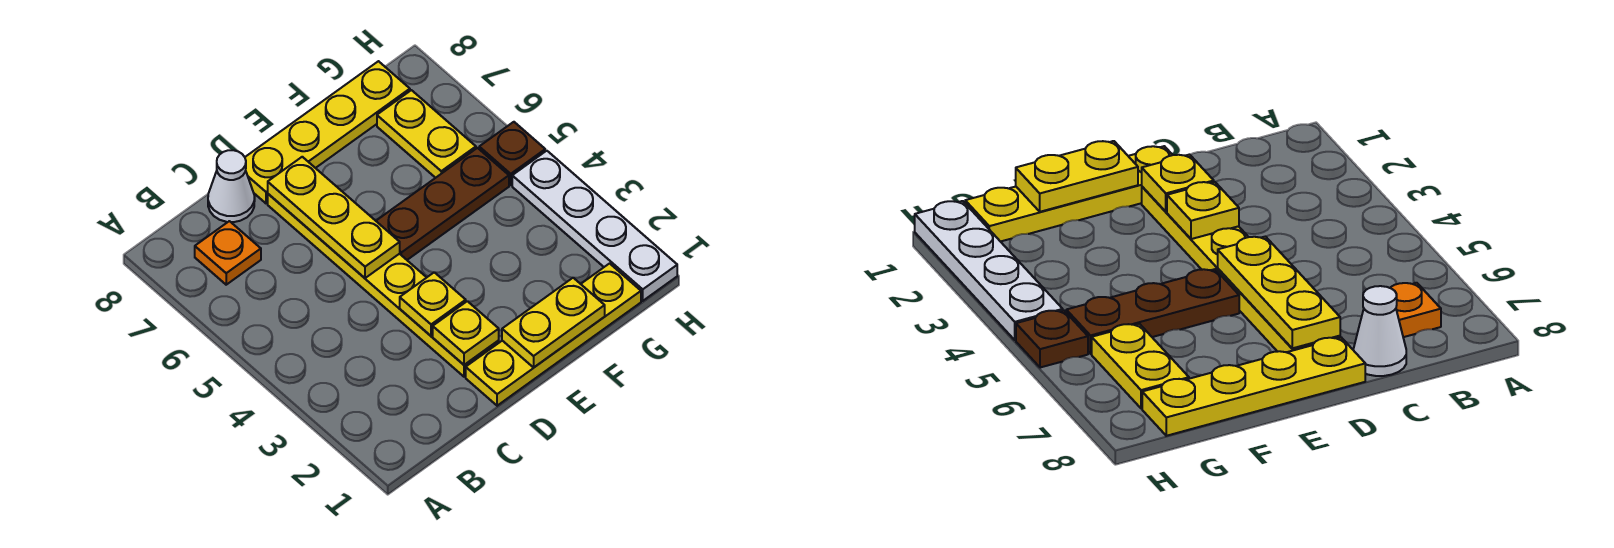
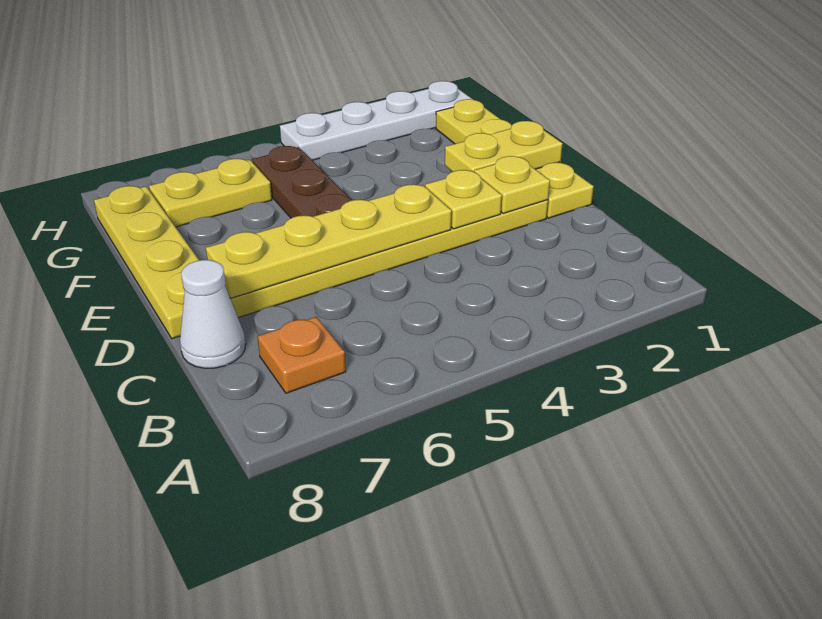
yellow 1x3 plate [268,157,400,278] -> yellow 1x4 plate [206,185,451,298]
yellow 1x2 plate [502,278,605,367] -> yellow 1x2 plate turned to [445,121,563,172]
brown 1x1 plate [479,122,545,185] -> none

